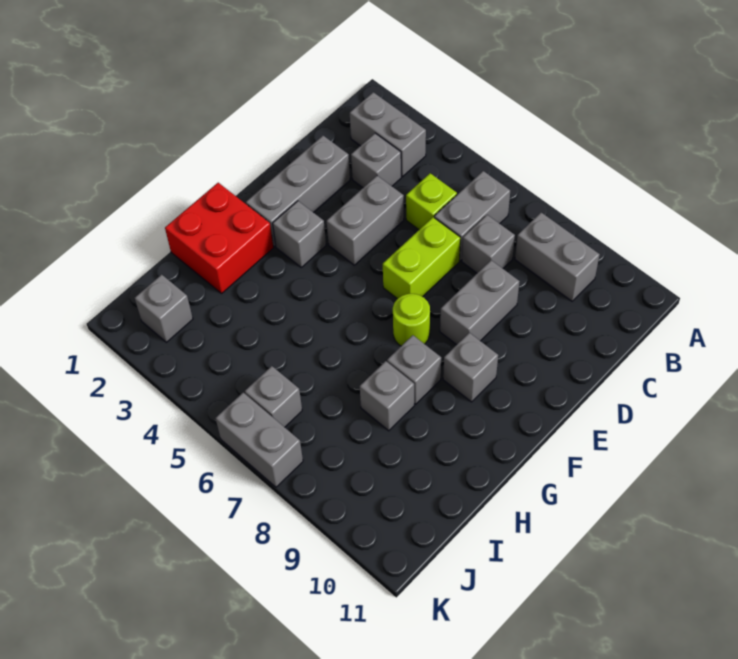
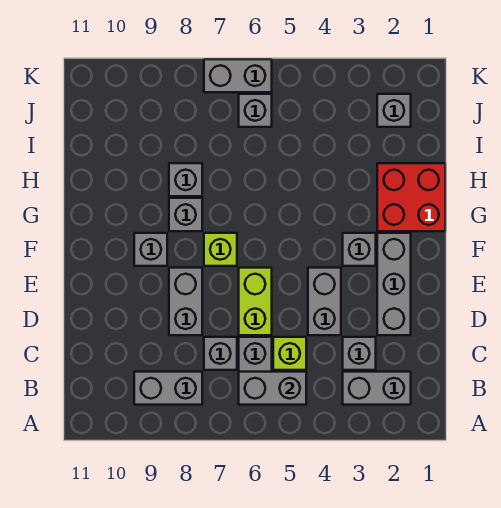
none -> grey 1x2 brick [239,372,306,405]
lime 1x1 round brick [393,294,430,346] -> lime 1x1 brick [204,233,237,266]

